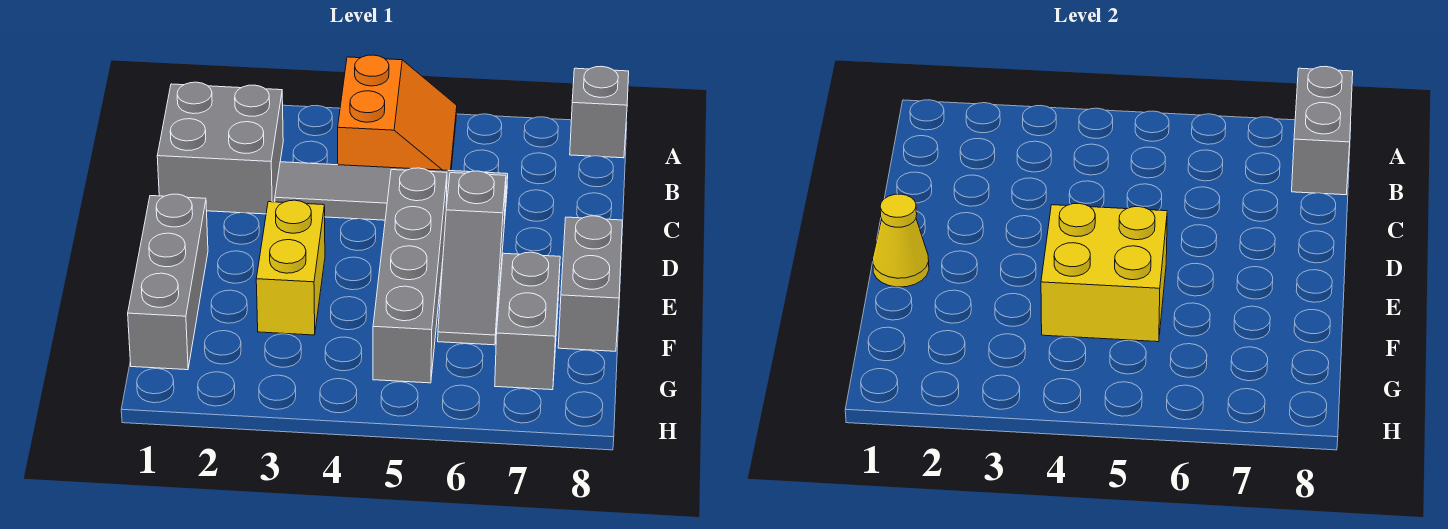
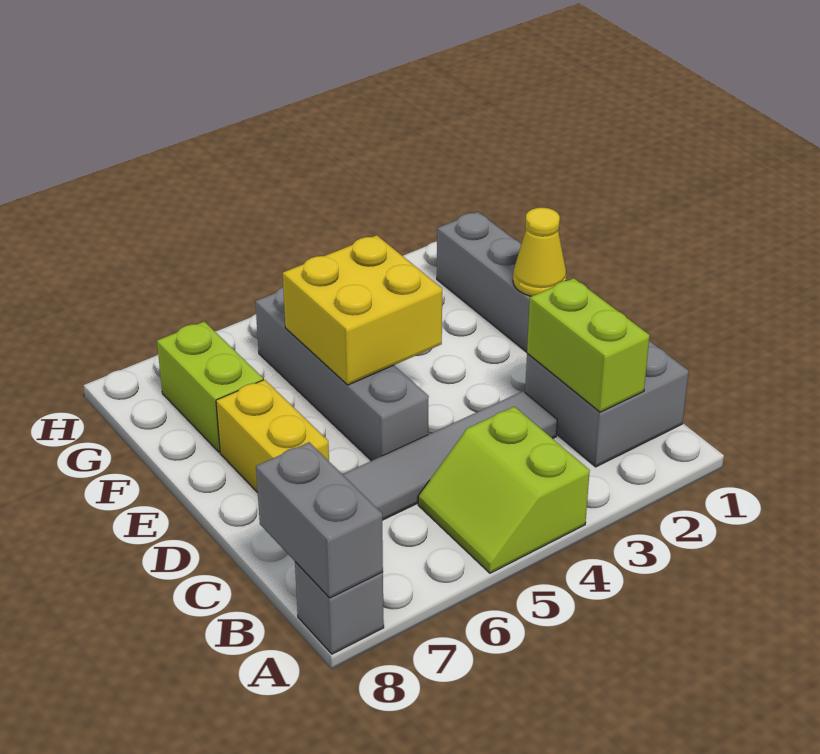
orange 2x2 slope [338,55,457,171] -> lime 2x2 slope [418,407,590,573]
none -> lime 1x2 brick [527,278,650,412]
grey 1x3 slope [438,171,506,345] -> none
yellow 1x2 brick [256,200,325,335] -> yellow 1x2 brick moved to [216,380,329,493]
grey 1x2 brick [558,216,622,351] -> none
grey 1x2 brick [495,252,560,390] -> lime 1x2 brick [157,322,263,452]

